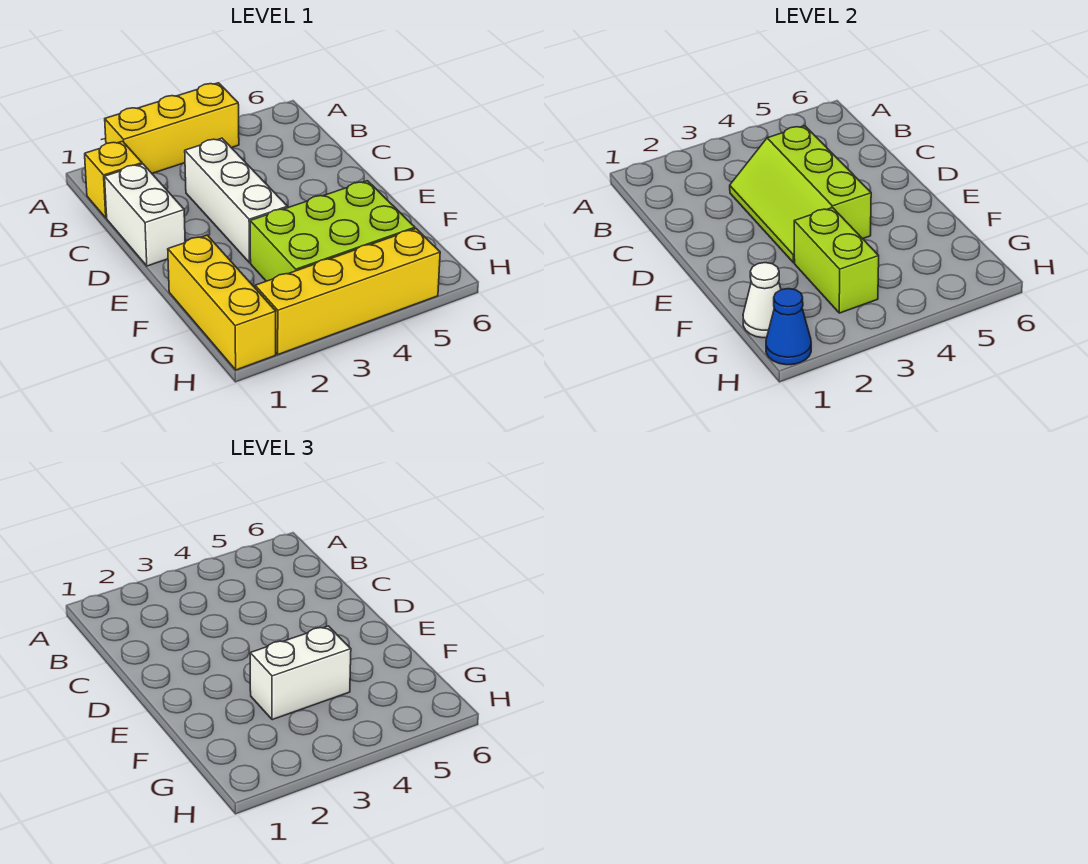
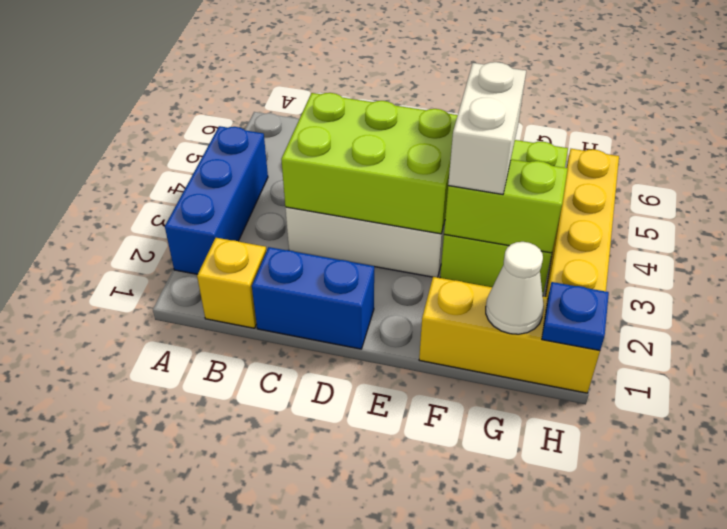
yellow 1x3 brick [105,83,239,173] -> blue 1x3 brick [165,126,268,274]
white 1x2 brick [105,164,185,266] -> blue 1x2 brick [252,247,374,349]
lime 2x3 slope [730,126,871,263] -> lime 2x3 brick [281,93,458,234]
blue 1x1 cone [766,289,811,365] -> blue 1x1 plate [542,282,609,351]

